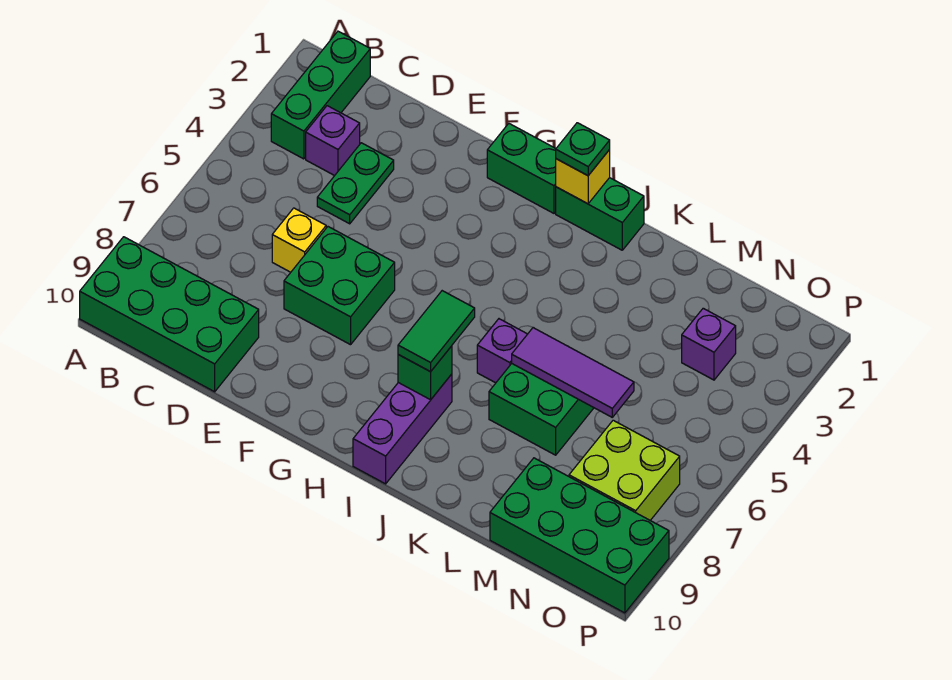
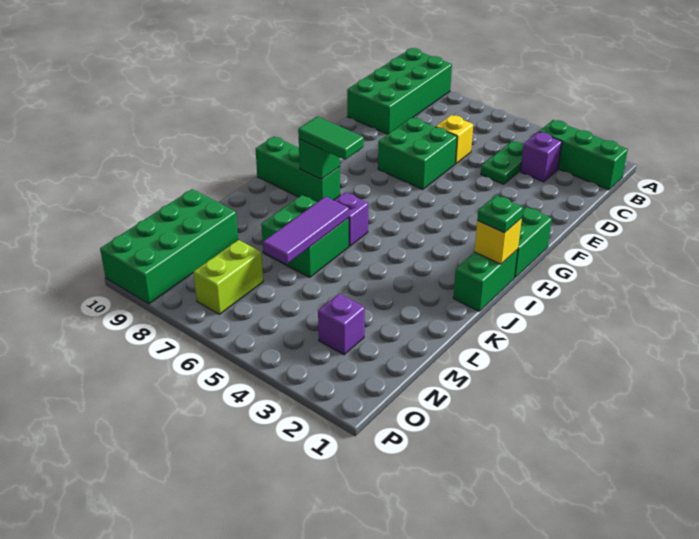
green 1x2 plate [317,143,394,224] -> green 1x2 plate turned to [481,141,523,184]
purple 1x3 brick [353,374,452,484] -> green 1x3 brick [255,137,340,202]
lime 2x2 brick [569,420,680,520] -> lime 1x2 brick [193,240,263,314]

